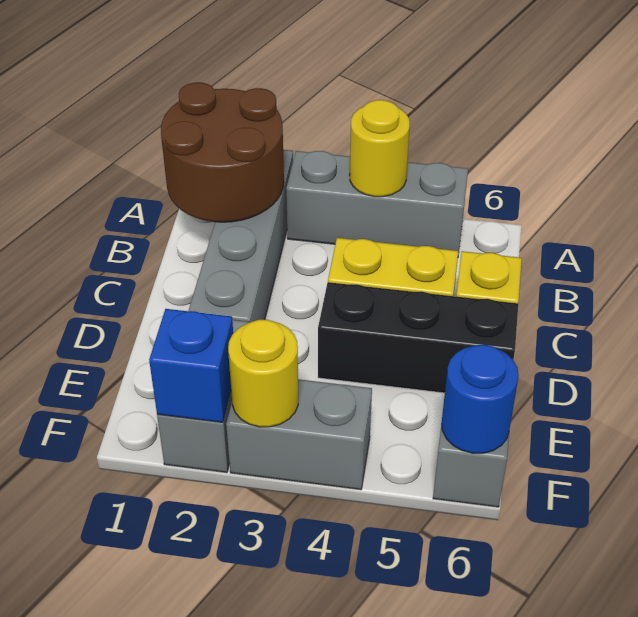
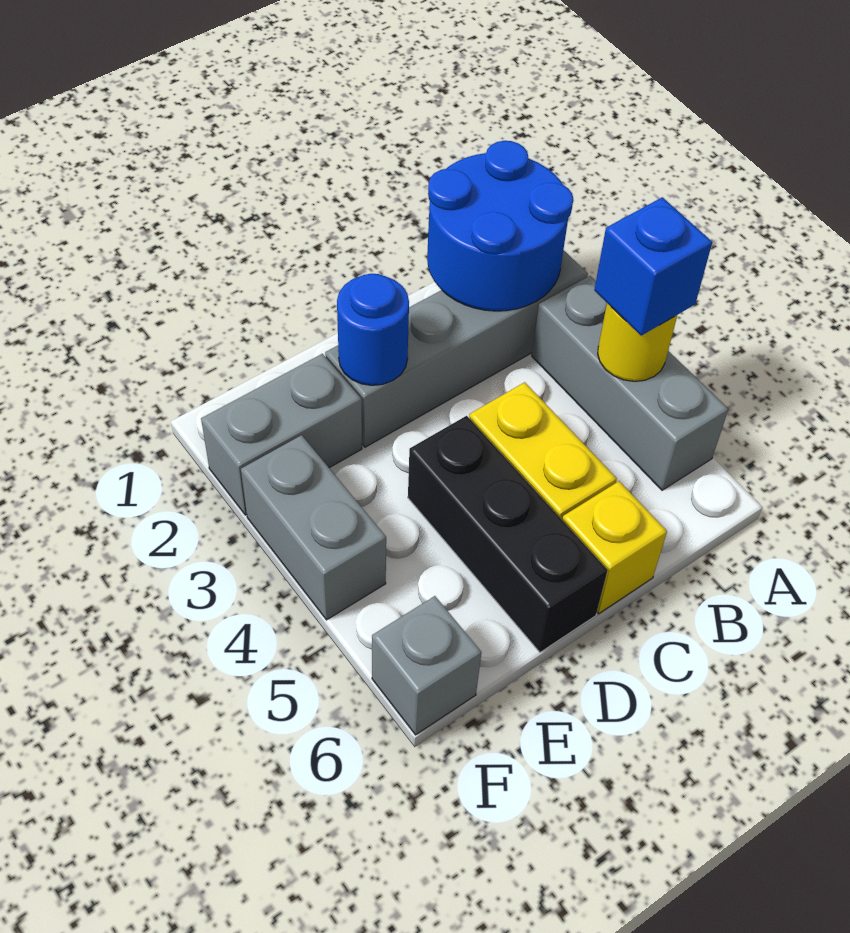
brown 2x2 round brick [161,82,284,222] -> blue 2x2 round brick [427,141,573,311]
blue 1x1 brick [149,309,233,422] -> blue 1x1 brick moved to [594,197,712,335]
yellow 1x1 round brick [228,320,298,427] -> none
blue 1x1 round brick [442,345,519,453] -> blue 1x1 round brick moved to [337,274,409,385]

